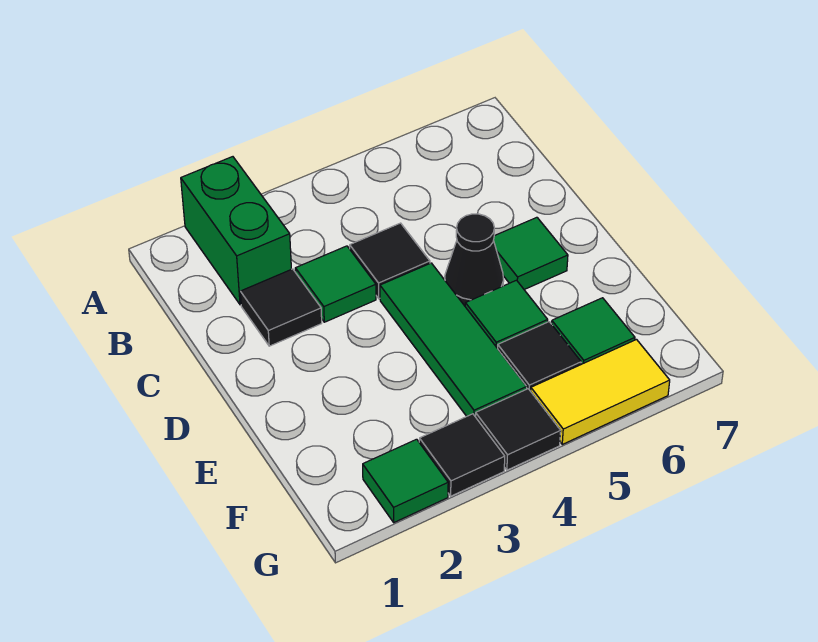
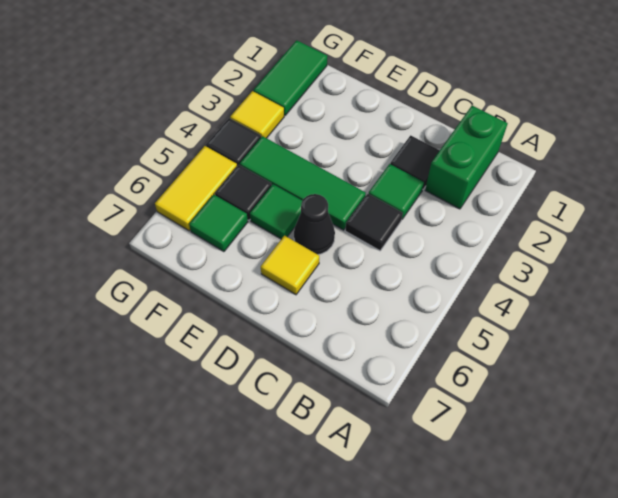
green 1x2 brick [181,157,291,305] -> green 1x2 brick turned to [425,106,508,209]
green 1x1 tile [494,217,568,290] -> yellow 1x1 tile [261,236,319,295]
green 1x1 tile [363,439,448,522] -> green 1x2 tile [254,40,327,115]
black 1x1 tile [419,414,505,496] -> yellow 1x1 tile [230,91,284,138]

